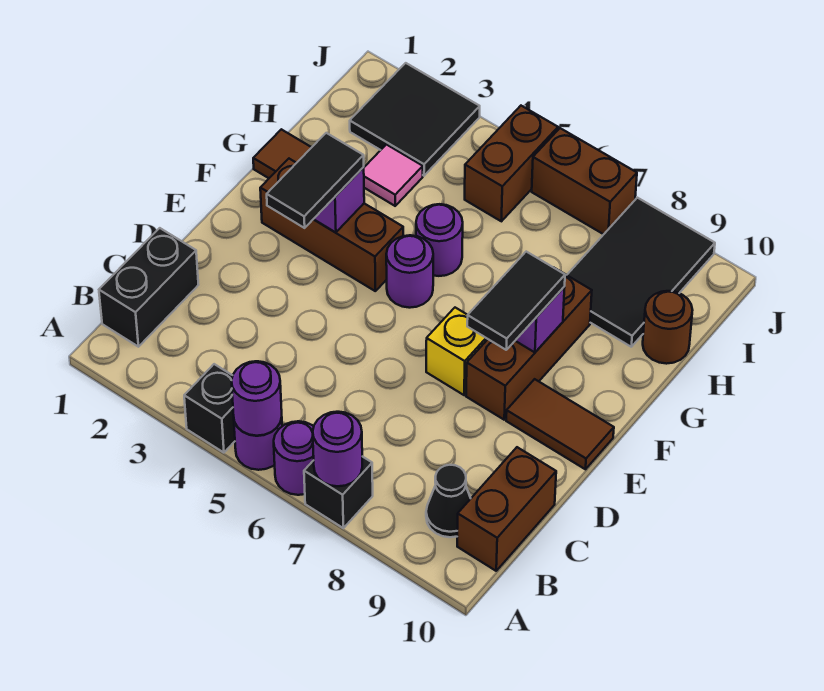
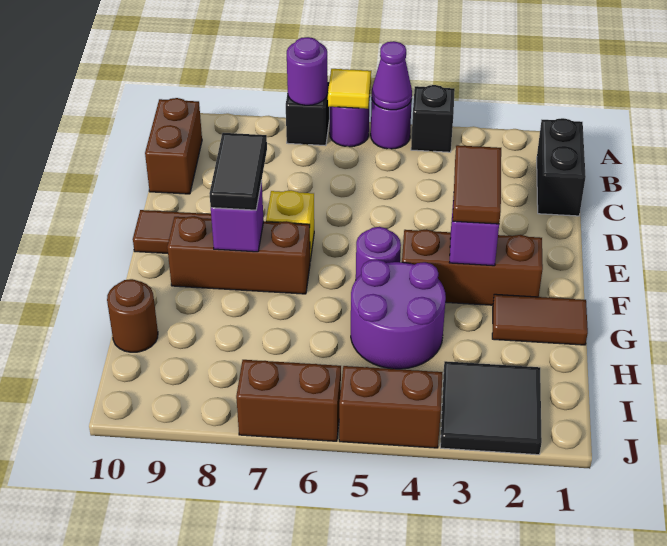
purple 1x1 round brick [232,361,282,436] -> purple 1x1 cone [372,41,412,110]
none -> yellow 1x1 tile [327,69,371,109]
black 1x1 cone [426,465,471,537] -> none
black 1x2 tile [267,133,364,228] -> brown 1x2 tile [453,145,501,224]
brown 1x3 brick [466,271,592,420] -> brown 1x3 brick turned to [167,216,310,294]
purple 1x1 round brick [416,204,463,276] -> purple 2x2 round brick [351,259,446,369]
pink 1x1 tile [364,144,423,206] -> none
black 2x3 tile [567,198,715,347] -> none
brown 1x2 brick [465,106,558,221] -> brown 1x2 brick turned to [339,366,442,448]

